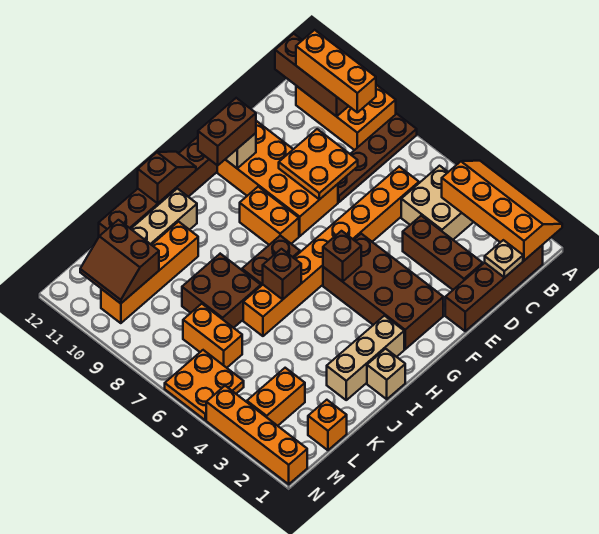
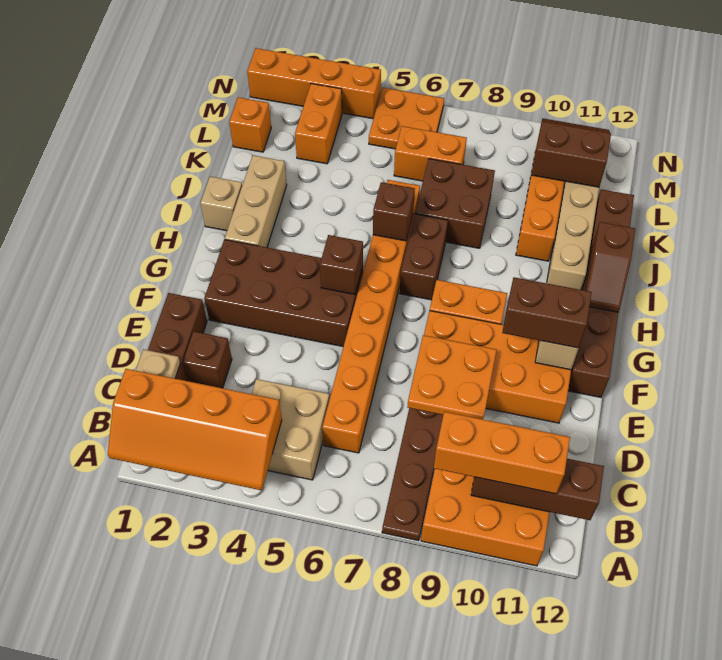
brown 1x3 brick [403,216,483,290] -> brown 1x1 brick [183,331,232,388]
brown 1x2 brick [198,98,256,166] -> brown 1x2 brick turned to [502,277,592,348]

